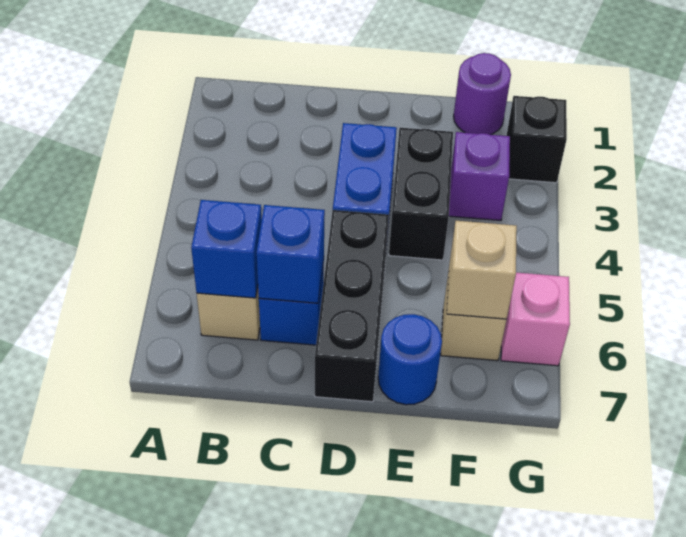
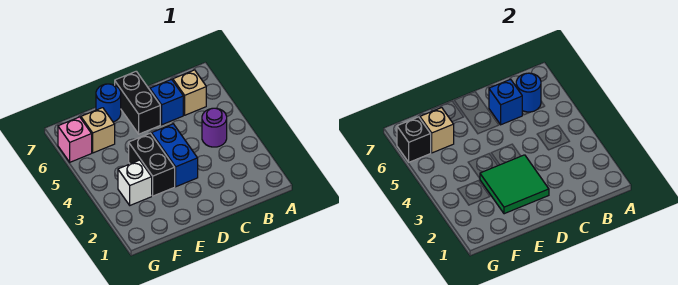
blue 1x1 brick [191,200,262,298] -> blue 1x1 round brick [516,73,541,112]
none -> green 2x2 tile [480,155,549,214]
black 1x3 brick [315,210,389,402] -> black 1x2 brick [115,71,160,134]
purple 1x1 round brick [454,53,511,135] -> purple 1x1 round brick moved to [202,108,227,147]
purple 1x1 brick [449,132,510,220] -> white 1x1 brick [118,160,152,205]
black 1x1 brick [507,96,567,183] -> black 1x1 brick moved to [397,117,431,162]

